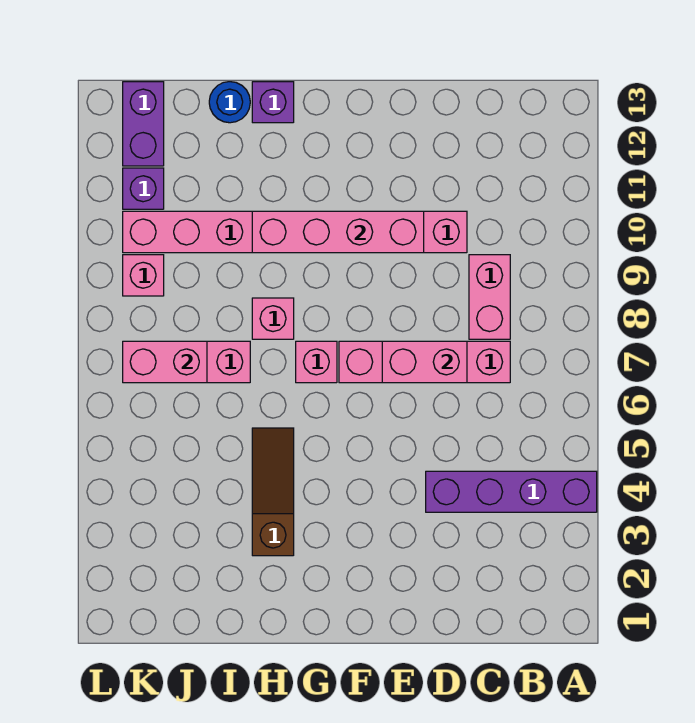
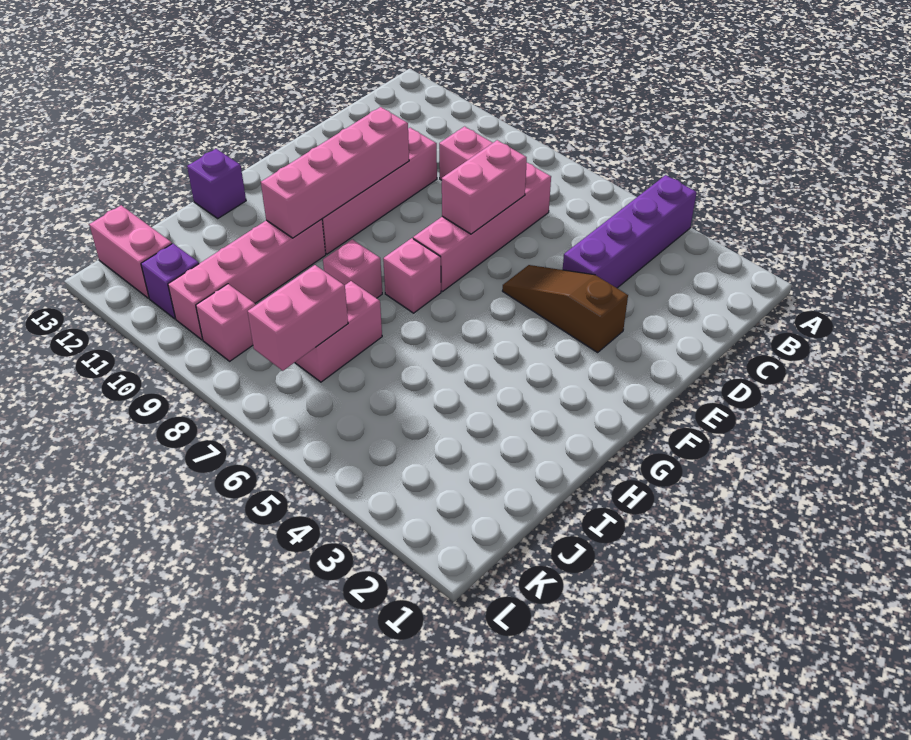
brown 1x3 slope [252,428,294,556] -> brown 1x3 slope moved to [503,265,628,352]
blue 1x1 round brick [209,82,250,123] -> none
purple 1x2 brick [123,82,164,166] -> pink 1x2 brick [89,205,172,298]

